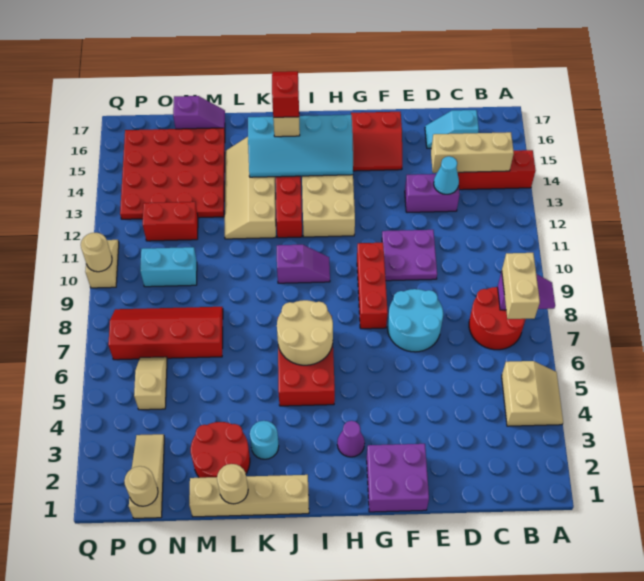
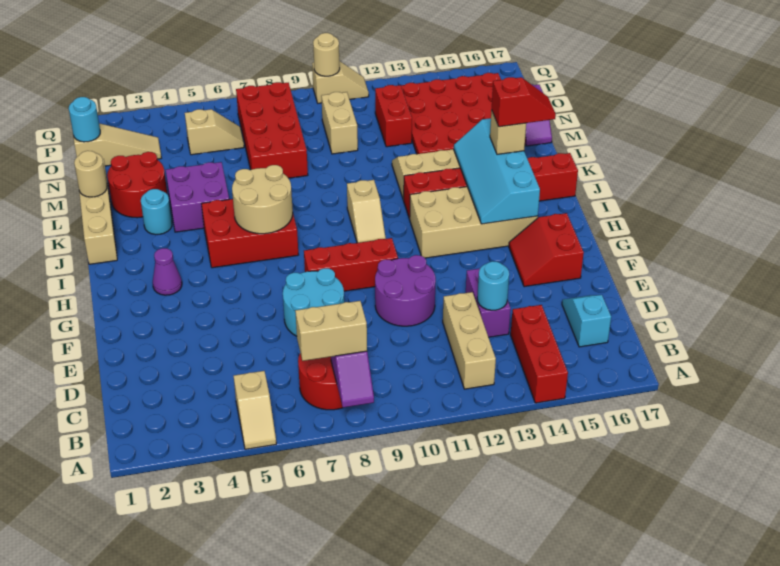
tan 2x2 slope [502,361,563,426] -> tan 1x2 slope [234,371,276,449]
tan 1x3 brick [431,132,514,173] -> tan 1x3 brick moved to [443,292,496,389]
cyan 1x1 cone [434,156,459,194] -> cyan 1x1 round brick [477,261,509,310]
purple 2x2 plate [382,230,437,281] -> purple 2x2 round brick [375,255,436,326]
purple 2x2 brick [367,444,429,512] -> purple 2x2 brick moved to [166,162,229,232]
purple 1x2 slope [277,245,330,283] -> tan 1x2 slope [347,180,386,243]
red 2x4 slope [108,307,223,360] -> red 2x4 brick [236,82,308,178]
cyan 1x2 brick [140,247,197,287] -> tan 1x2 brick [321,92,358,154]
tan 1x1 round brick [124,466,158,506] -> cyan 1x1 round brick [69,97,100,142]

